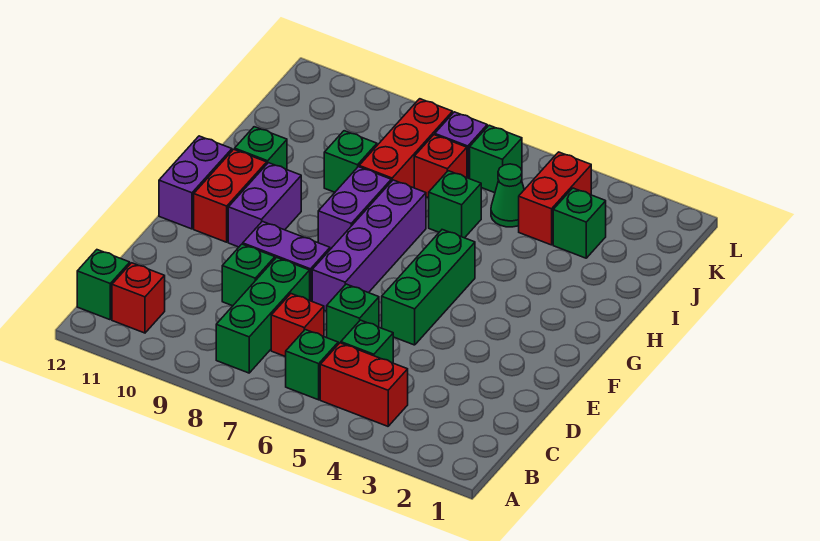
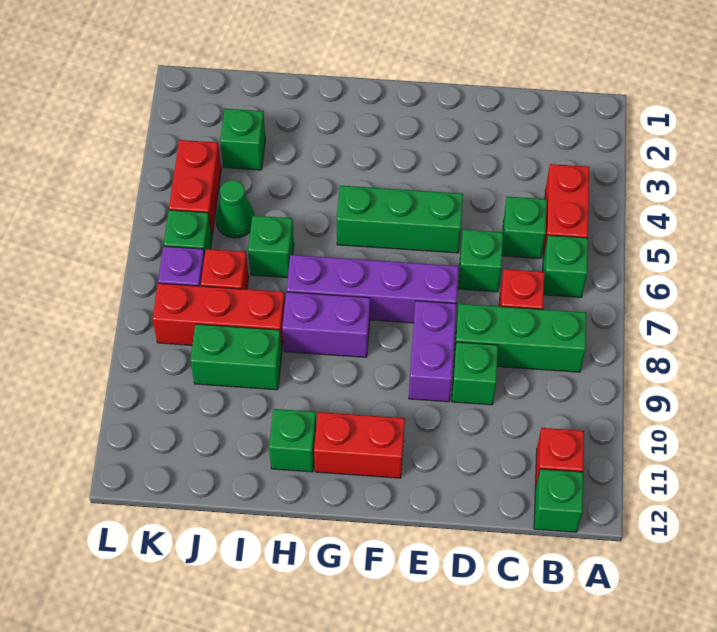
purple 1x2 brick [228,163,301,247] -> none
purple 1x2 brick [159,136,232,229] -> none
green 1x1 brick [324,131,377,192] -> green 1x2 brick [190,324,282,390]
red 1x2 brick [519,152,591,245] -> red 1x2 brick turned to [169,140,221,235]

